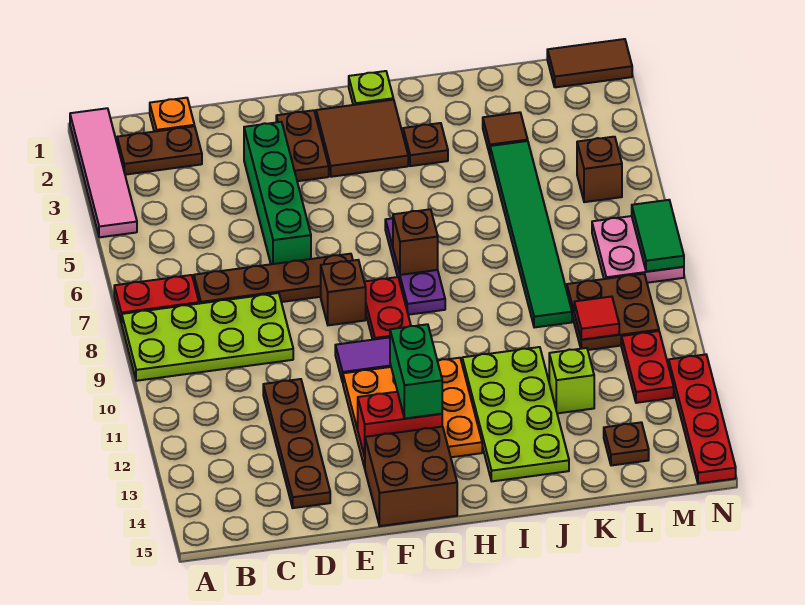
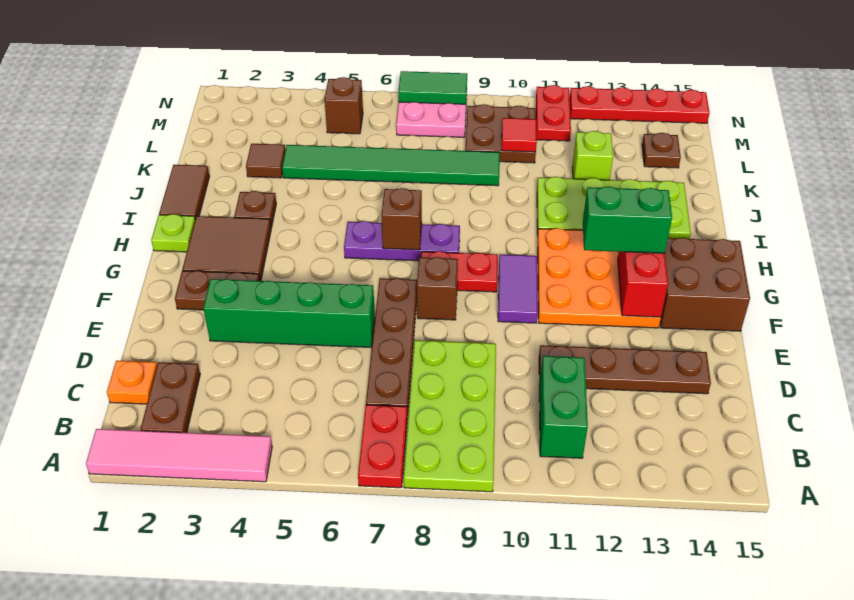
none -> green 1x2 brick [539,356,588,458]
brown 1x2 tile [547,39,632,87] -> brown 1x2 tile moved to [159,165,209,219]
red 1x2 plate [621,331,674,403] -> red 1x2 plate turned to [536,85,571,141]

